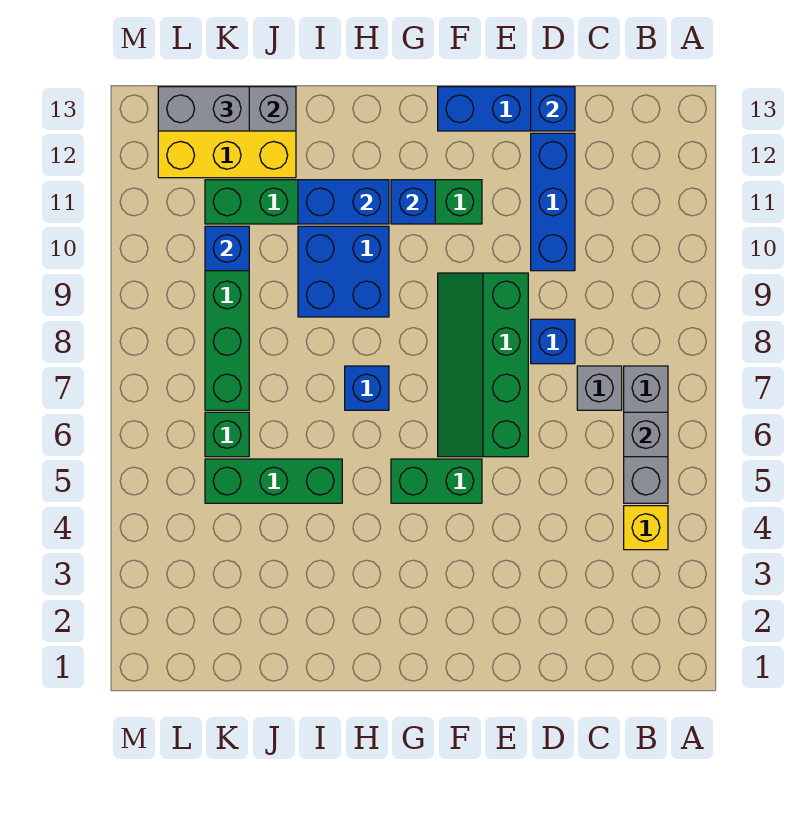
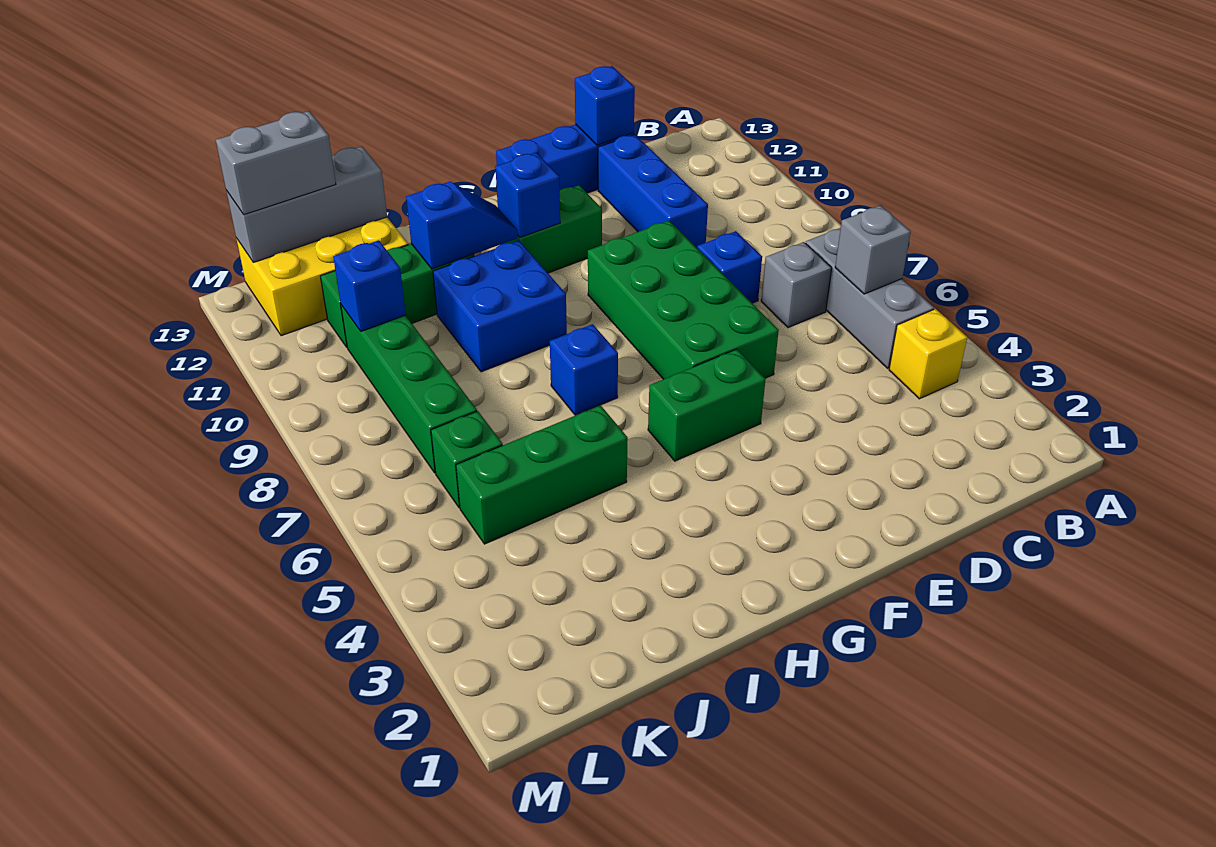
green 2x4 slope [438,273,528,457] -> green 2x4 brick [588,221,779,379]
blue 1x2 brick [298,180,389,224] -> blue 1x2 slope [406,182,518,269]

